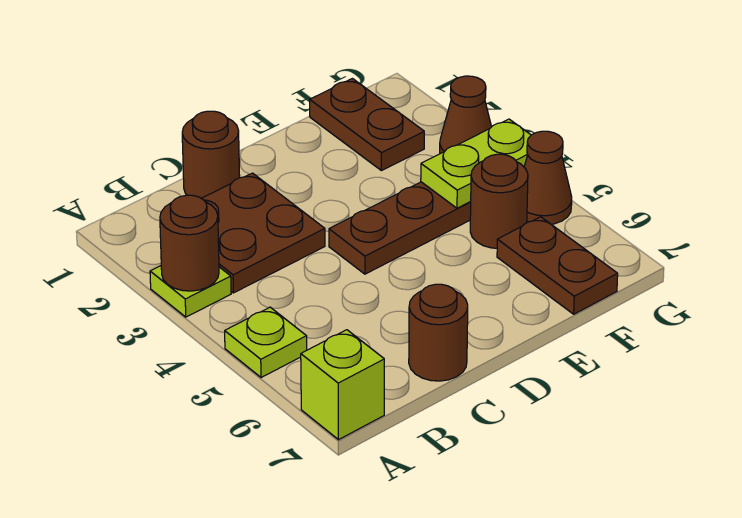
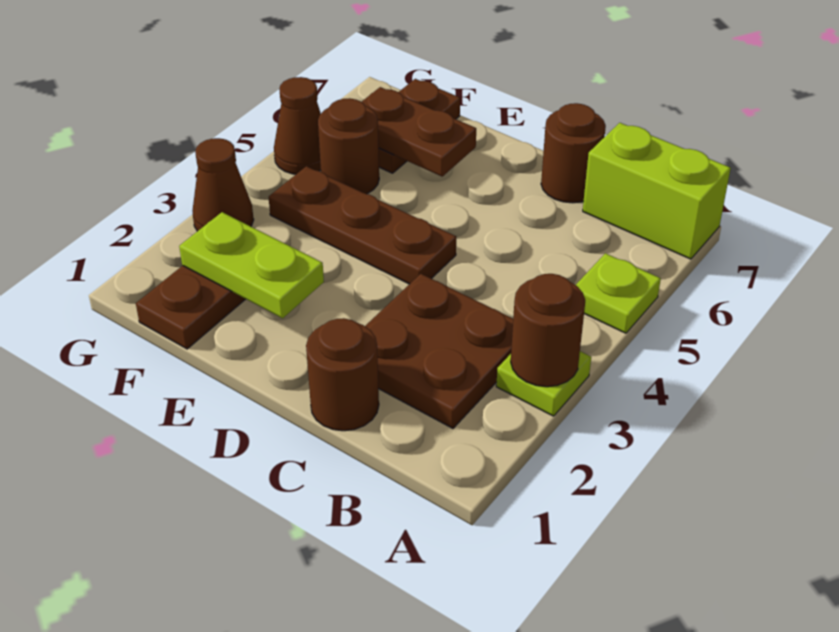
lime 1x1 brick [301,330,384,440] -> lime 1x2 brick [583,123,731,259]
none -> brown 1x2 plate [362,87,476,176]
lime 1x2 plate [421,119,531,208] -> lime 1x2 plate moved to [179,212,324,318]

